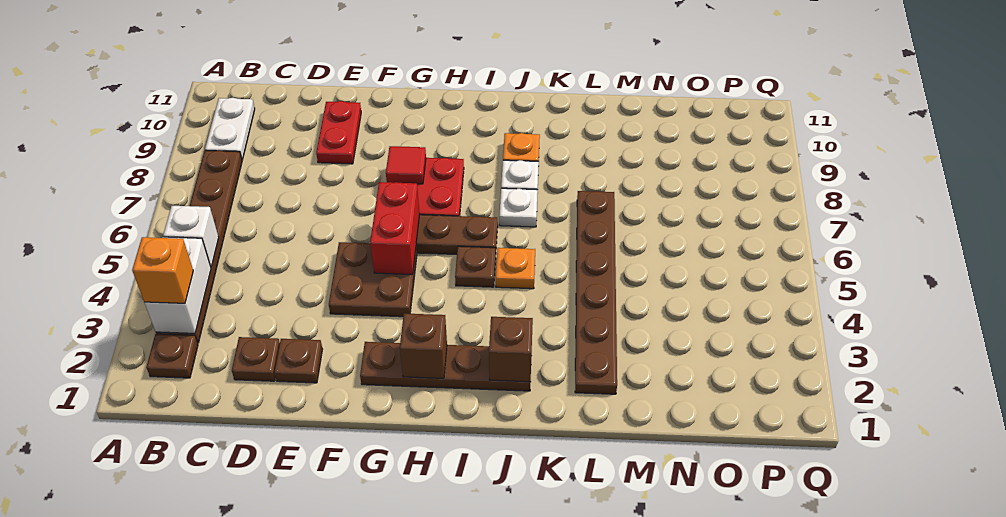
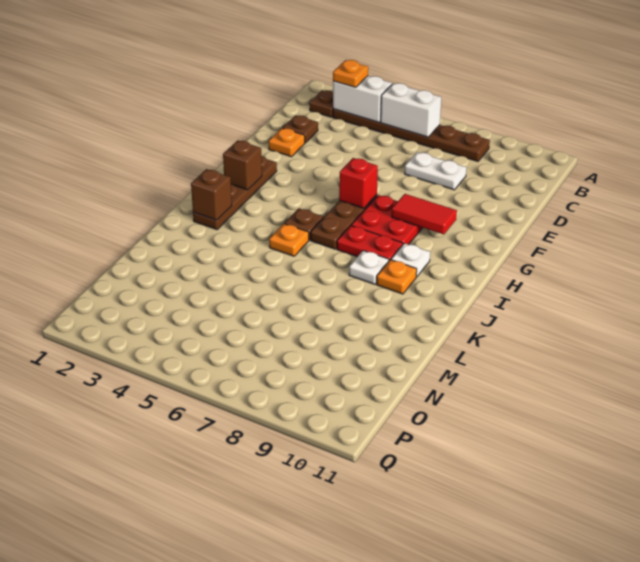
orange 1x1 brick [132,237,193,303] -> orange 1x1 plate [333,60,368,87]
white 1x1 brick [163,206,219,267] -> white 1x2 brick [381,83,441,137]
white 1x2 plate [205,98,255,160] -> white 1x2 plate moved to [405,152,467,190]
brown 1x1 plate [274,339,323,383] -> orange 1x1 plate [269,128,305,157]
red 1x2 plate [316,101,361,164] -> red 1x2 plate moved to [337,226,403,261]
brown 2x2 plate [329,242,417,317] -> none
red 1x2 brick [370,182,420,275] -> red 1x1 brick [339,158,378,208]
red 1x1 tile [386,146,426,184] -> red 1x2 tile [392,194,457,234]
white 1x1 plate [499,188,538,227] -> white 1x1 plate moved to [391,243,430,277]
brown 1x6 plate [575,191,617,394] -> none

